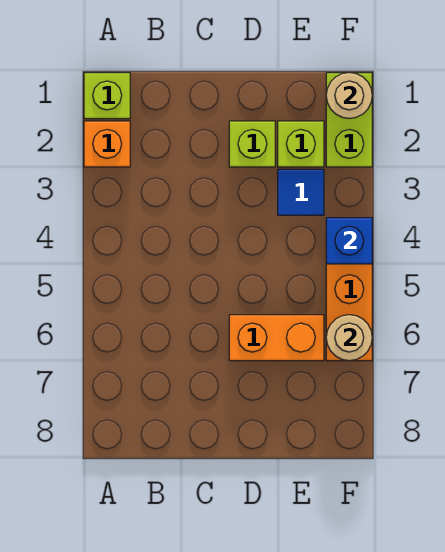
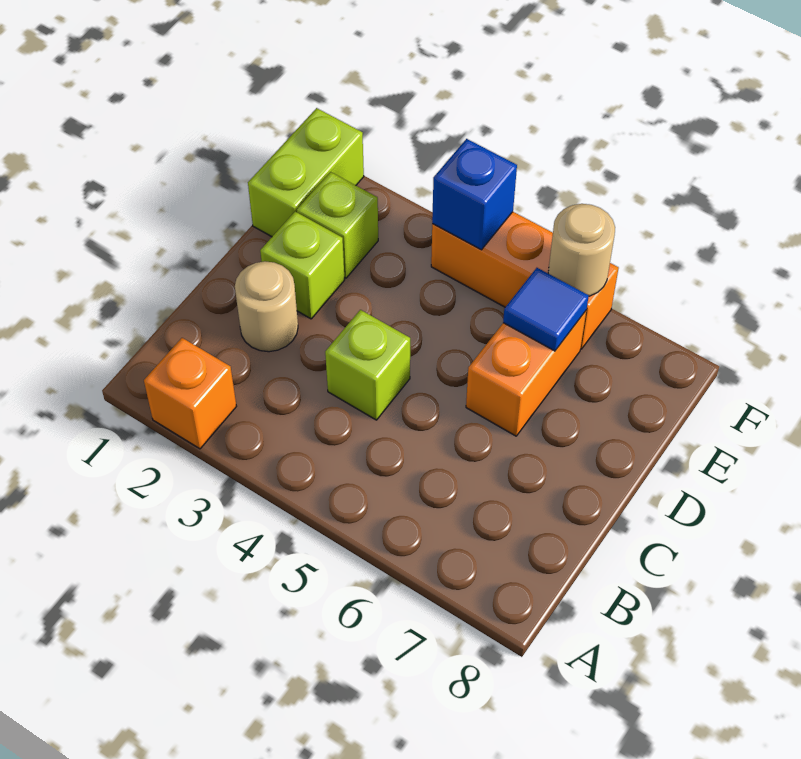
lime 1x1 brick [84,73,130,119] -> lime 1x1 brick moved to [325,310,410,420]
blue 1x1 tile [278,169,324,215] -> blue 1x1 tile moved to [503,268,589,351]
lime 1x2 brick [326,73,372,167] -> lime 1x2 brick turned to [248,108,364,237]
tan 1x1 round brick [326,73,372,119] -> tan 1x1 round brick moved to [235,261,298,352]

